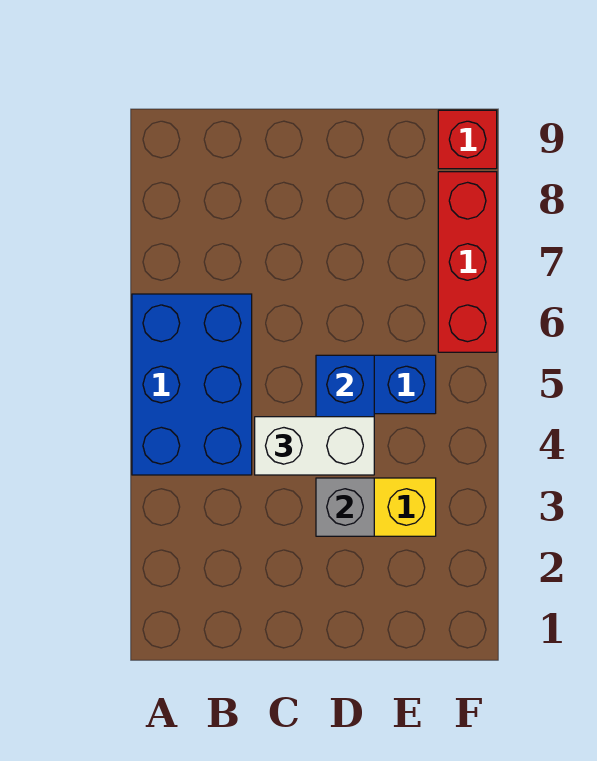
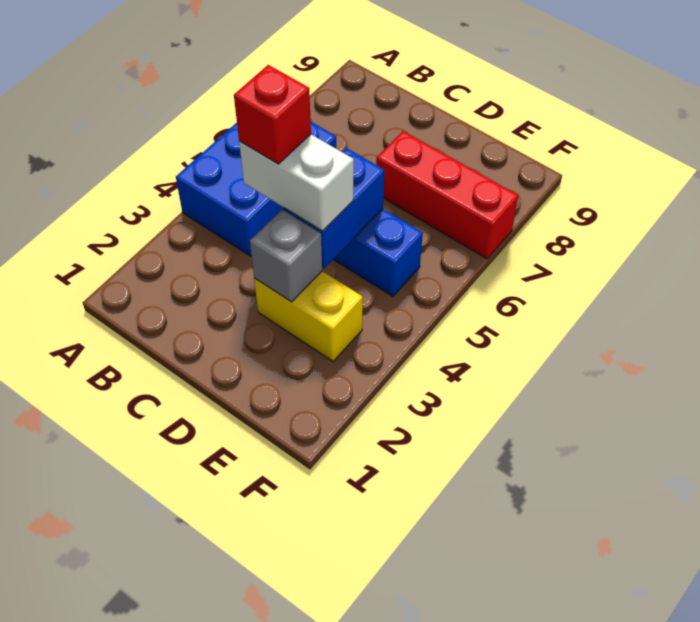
red 1x3 brick [438,172,497,352] -> red 1x3 brick turned to [376,131,518,259]
red 1x1 brick [438,110,497,169] -> red 1x1 brick moved to [234,65,311,164]

